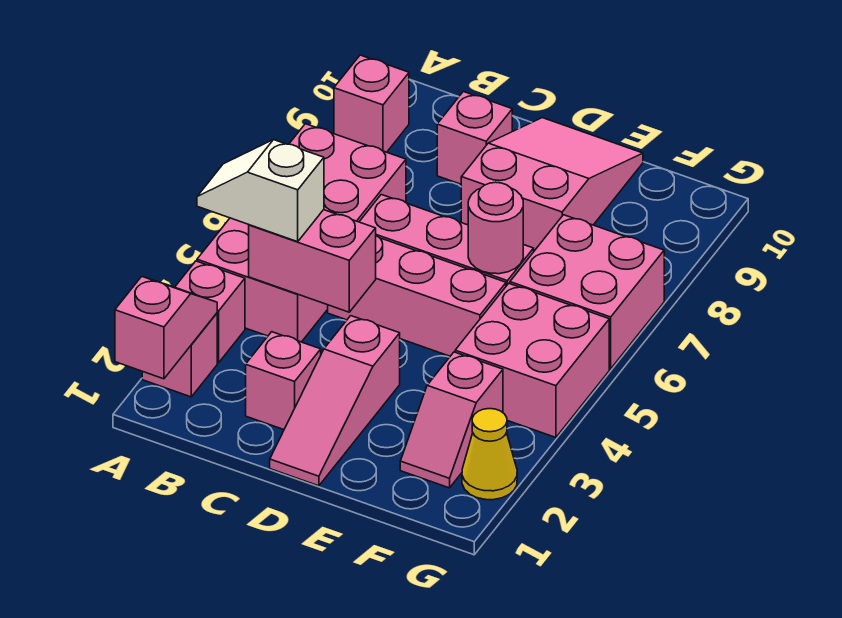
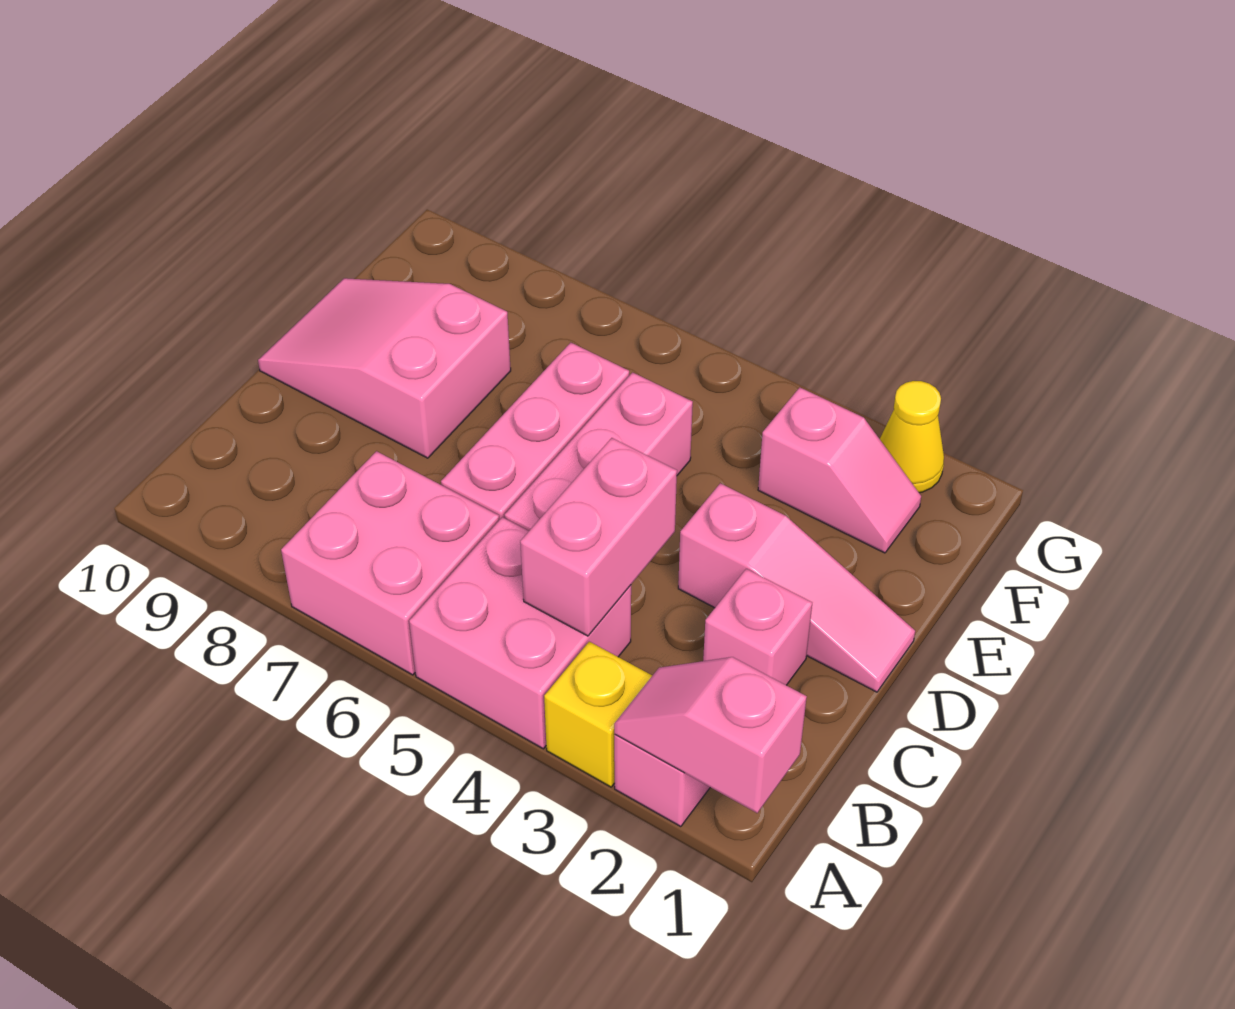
pink 1x1 brick [175,261,245,363] -> yellow 1x1 brick [544,642,652,787]
white 1x2 slope [197,140,324,242] -> none
pink 1x1 brick [334,55,409,152] -> none
pink 1x1 brick [437,92,512,184] -> none
pink 1x1 round brick [468,182,523,274] -> none
pink 2x2 brick [455,284,609,437] -> none
pink 2x2 brick [510,215,664,369] -> none

